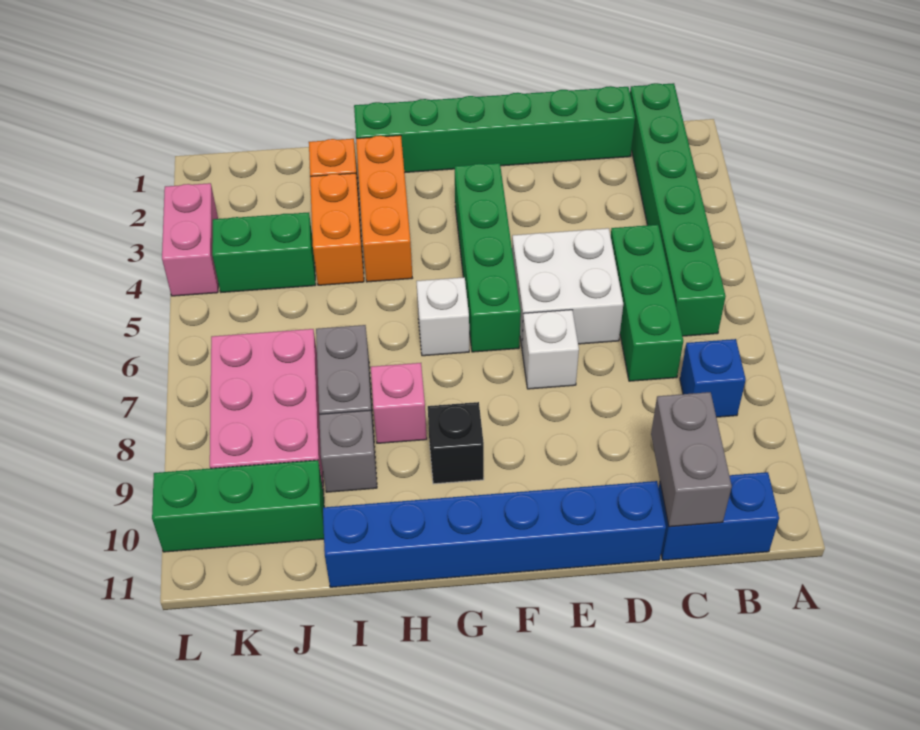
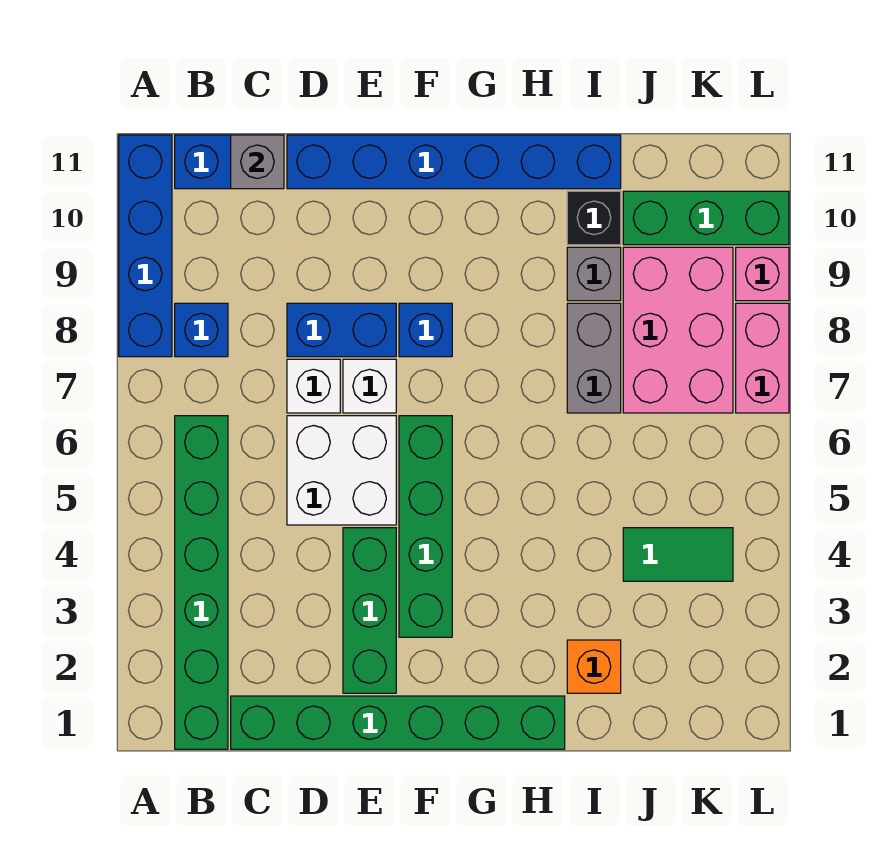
none -> blue 1x4 brick [119,135,172,357]
green 1x3 brick [611,225,683,381] -> green 1x3 brick moved to [343,528,396,693]
grey 1x2 brick [651,392,732,527] -> grey 1x1 brick [231,135,284,189]
none -> blue 1x2 brick [287,303,396,357]
none -> blue 1x1 brick [399,303,452,357]
white 1x1 brick [416,277,469,356] -> white 1x1 brick moved to [287,359,340,413]
black 1x1 brick [428,402,484,484] -> black 1x1 brick moved to [567,191,621,245]
orange 1x3 brick [356,135,412,282] -> none
pink 1x1 brick [371,363,427,443] -> pink 1x1 brick moved to [736,247,789,301]
orange 1x2 brick [310,173,364,285] -> none
green 1x2 brick [212,212,316,292] -> green 1x2 tile [623,528,733,581]
pink 1x2 brick [162,183,218,296] -> pink 1x2 brick moved to [736,303,789,413]

